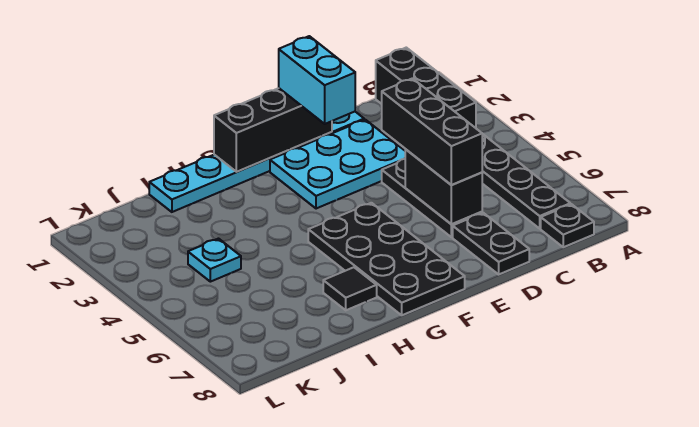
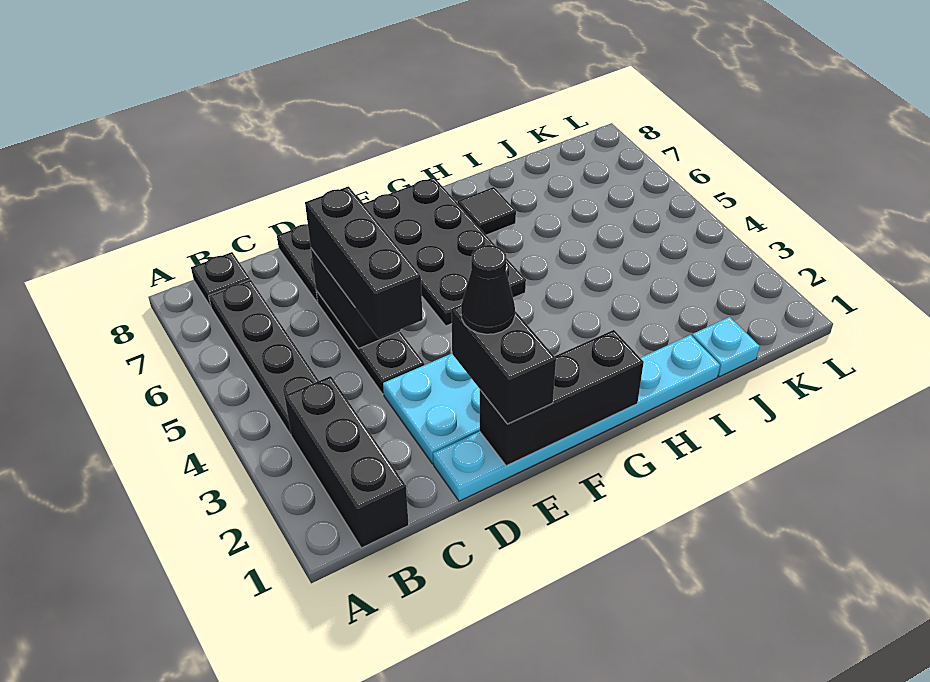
cyan 1x2 brick [279,36,355,124] -> black 1x2 brick [451,305,556,424]
none -> black 1x1 cone [461,245,515,334]
cyan 1x1 plate [188,239,241,282] -> cyan 1x1 plate moved to [692,317,760,377]

